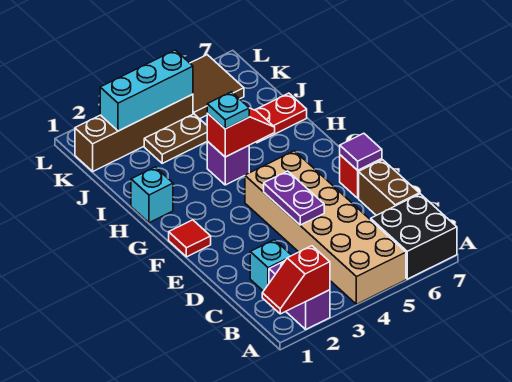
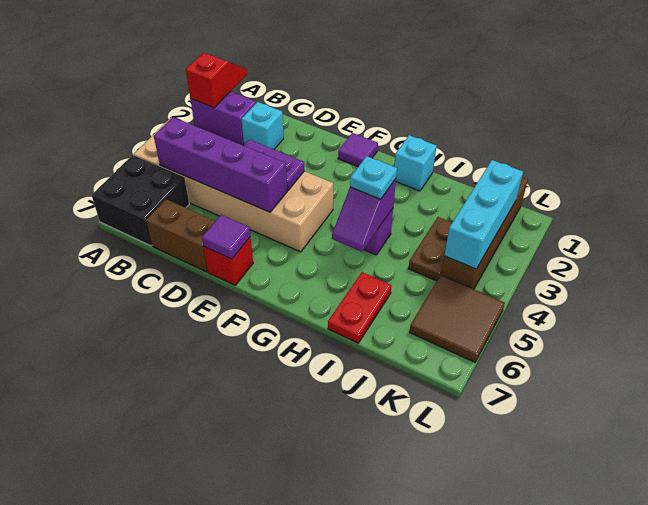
none -> purple 1x4 brick [154,117,287,212]
red 1x1 tile [169,220,211,257] -> purple 1x1 tile [338,133,378,167]
red 1x2 slope [207,108,275,157] -> purple 1x2 slope [332,179,396,252]

